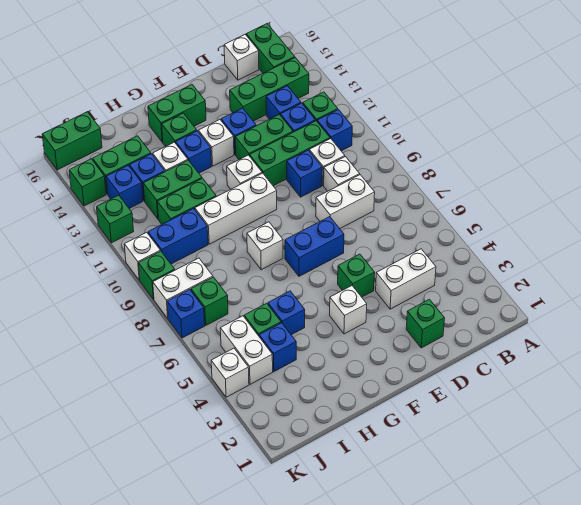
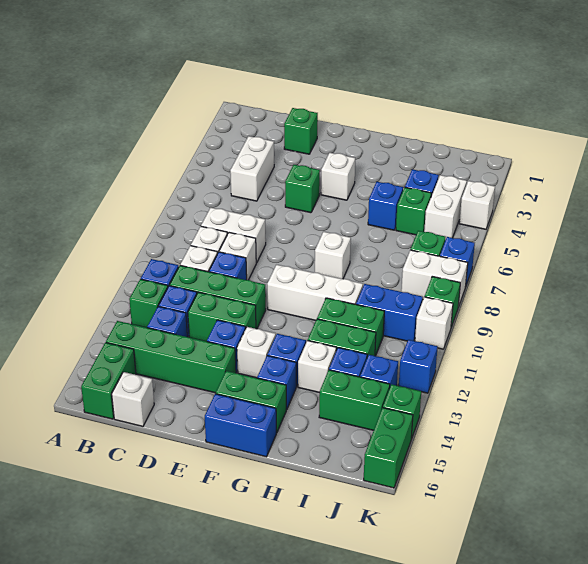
green 1x3 brick [230,58,309,121] -> green 1x4 brick [106,321,236,393]
white 1x2 brick [376,249,436,309] -> white 1x2 brick turned to [230,136,274,201]
blue 1x2 brick [285,217,344,276] -> blue 1x2 brick moved to [204,394,276,457]
white 1x1 brick [227,155,262,189] -> white 1x1 brick moved to [219,232,256,280]
green 1x1 brick [162,113,197,146] -> blue 1x1 brick [257,356,296,410]
green 1x2 brick [42,112,102,170] -> green 1x2 brick turned to [364,408,413,488]
green 1x1 brick [97,195,134,243] -> blue 1x1 brick [399,340,438,393]

